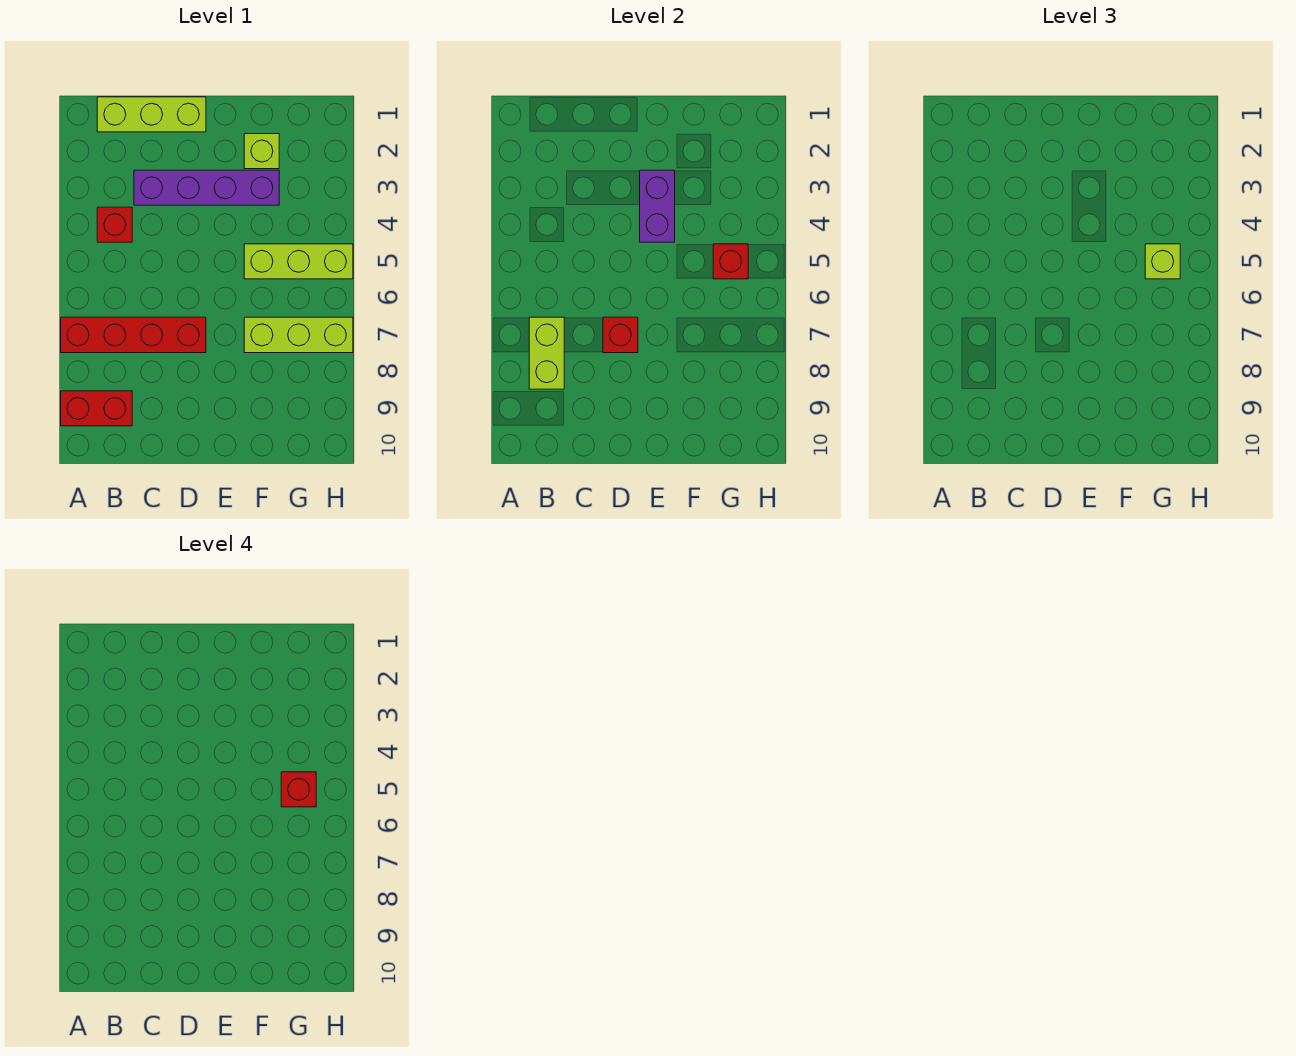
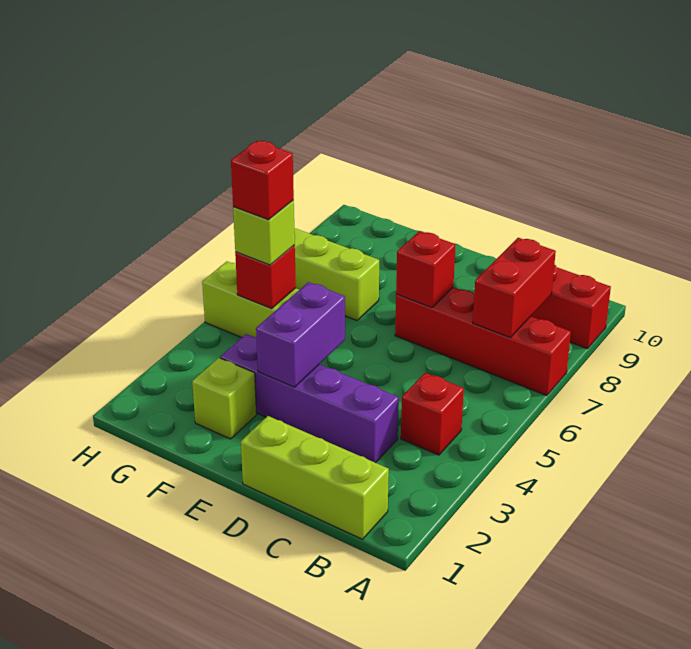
lime 1x2 brick [529,317,564,389] -> red 1x2 brick [473,238,556,337]

